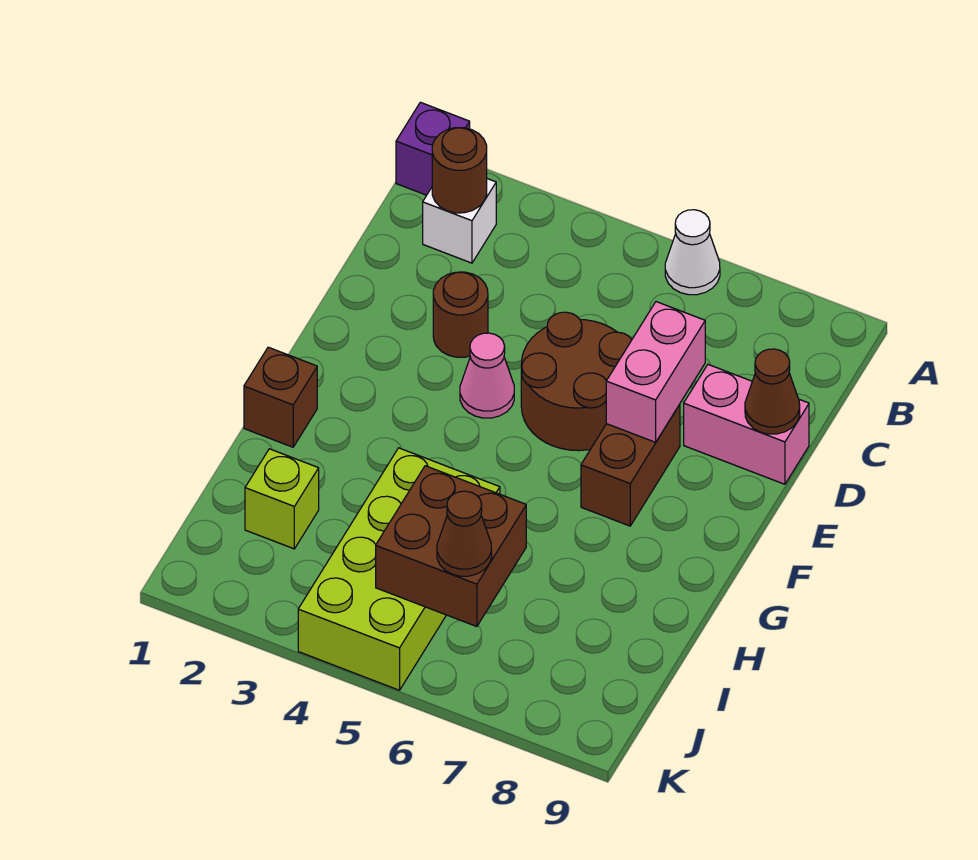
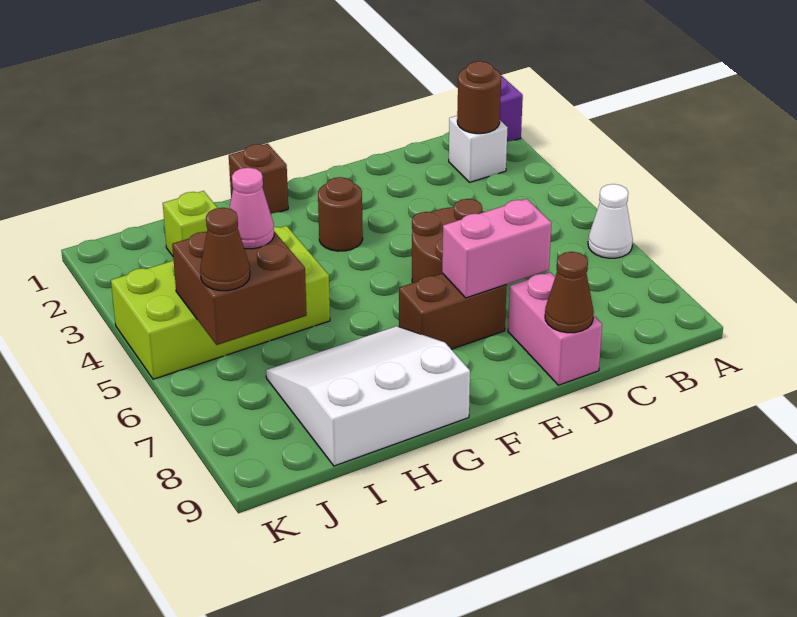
brown 1x1 round brick [433,272,488,357] -> brown 1x1 round brick moved to [318,177,363,251]
pink 1x1 cone [460,333,514,418] -> pink 1x1 cone moved to [229,168,274,249]
none -> white 3x3 slope [266,326,470,466]

